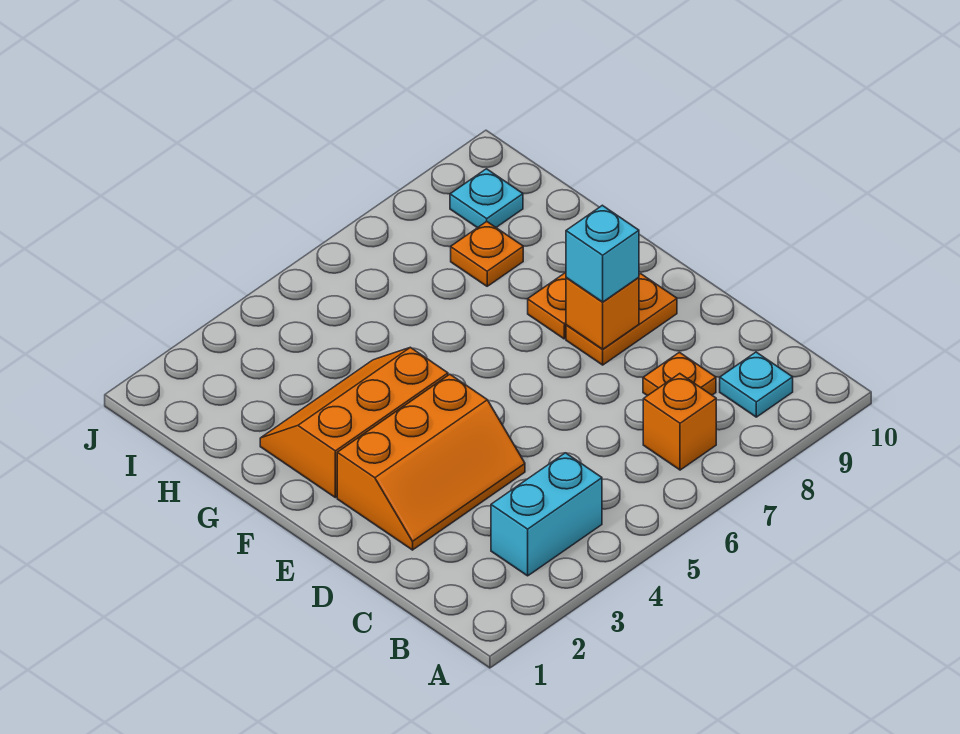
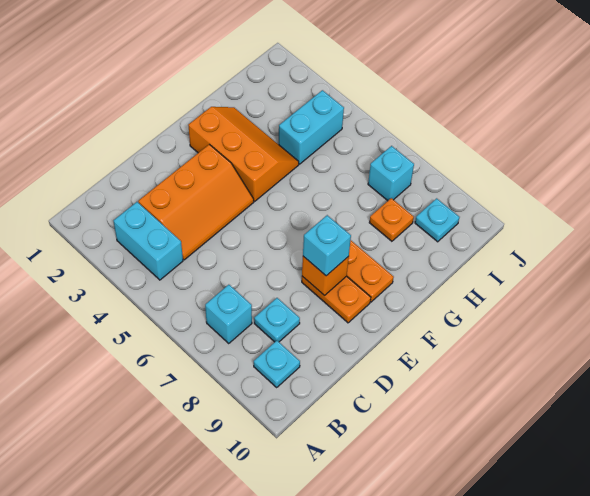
orange 1x1 brick [643,374,716,470] -> cyan 1x1 brick [205,285,252,343]
orange 1x1 plate [643,352,716,396] -> cyan 1x1 plate [254,298,300,342]
orange 2x3 slope [337,374,525,550] -> orange 2x3 slope turned to [138,144,254,260]
none -> cyan 1x2 brick [279,90,344,164]
none -> cyan 1x1 brick [368,146,414,201]

